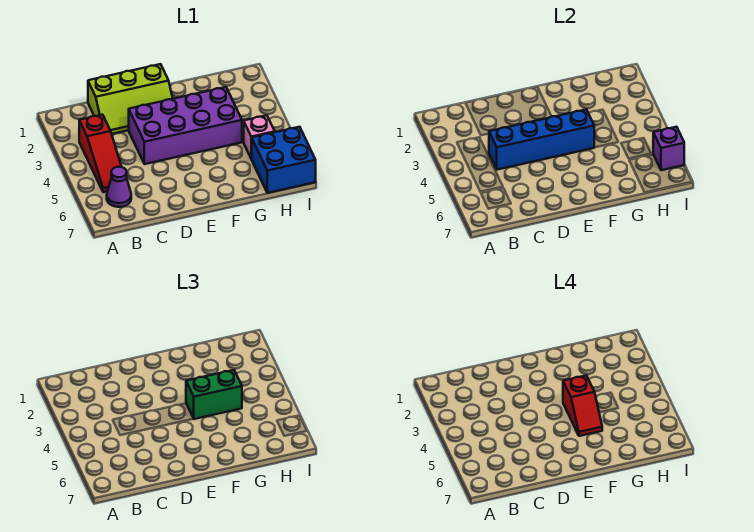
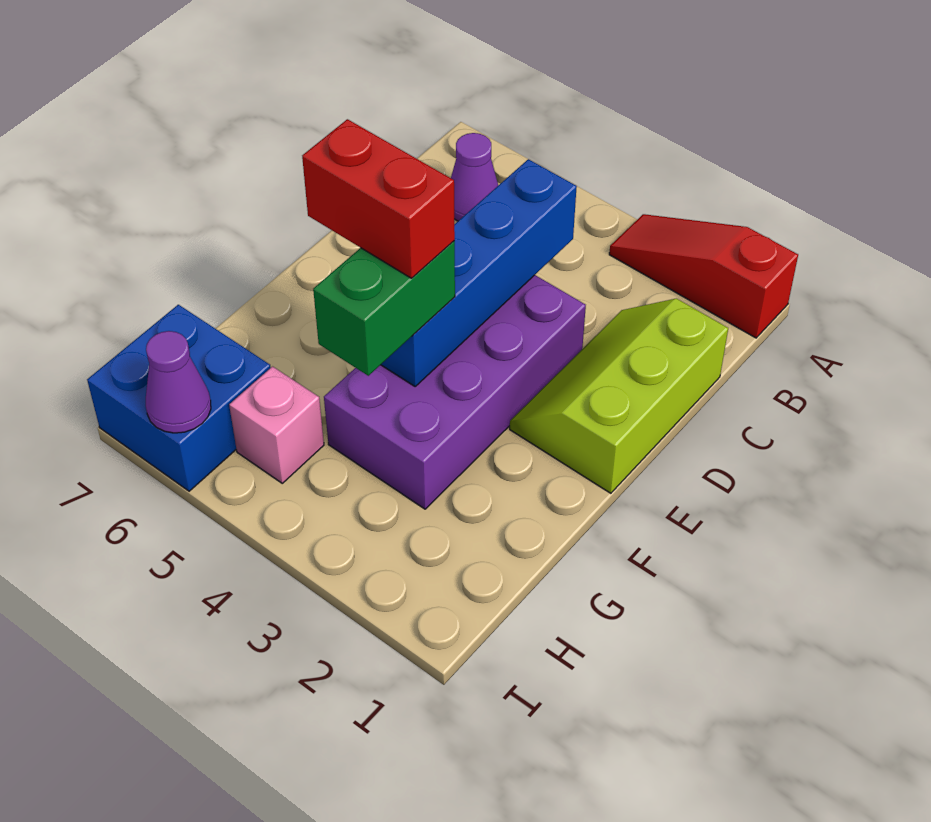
red 1x3 slope [79,115,122,192] -> red 1x3 slope moved to [609,214,798,338]
red 1x2 slope [563,375,602,436] -> red 1x2 brick [302,119,455,278]
purple 1x1 brick [653,127,684,170] -> purple 1x1 cone [146,331,211,433]

